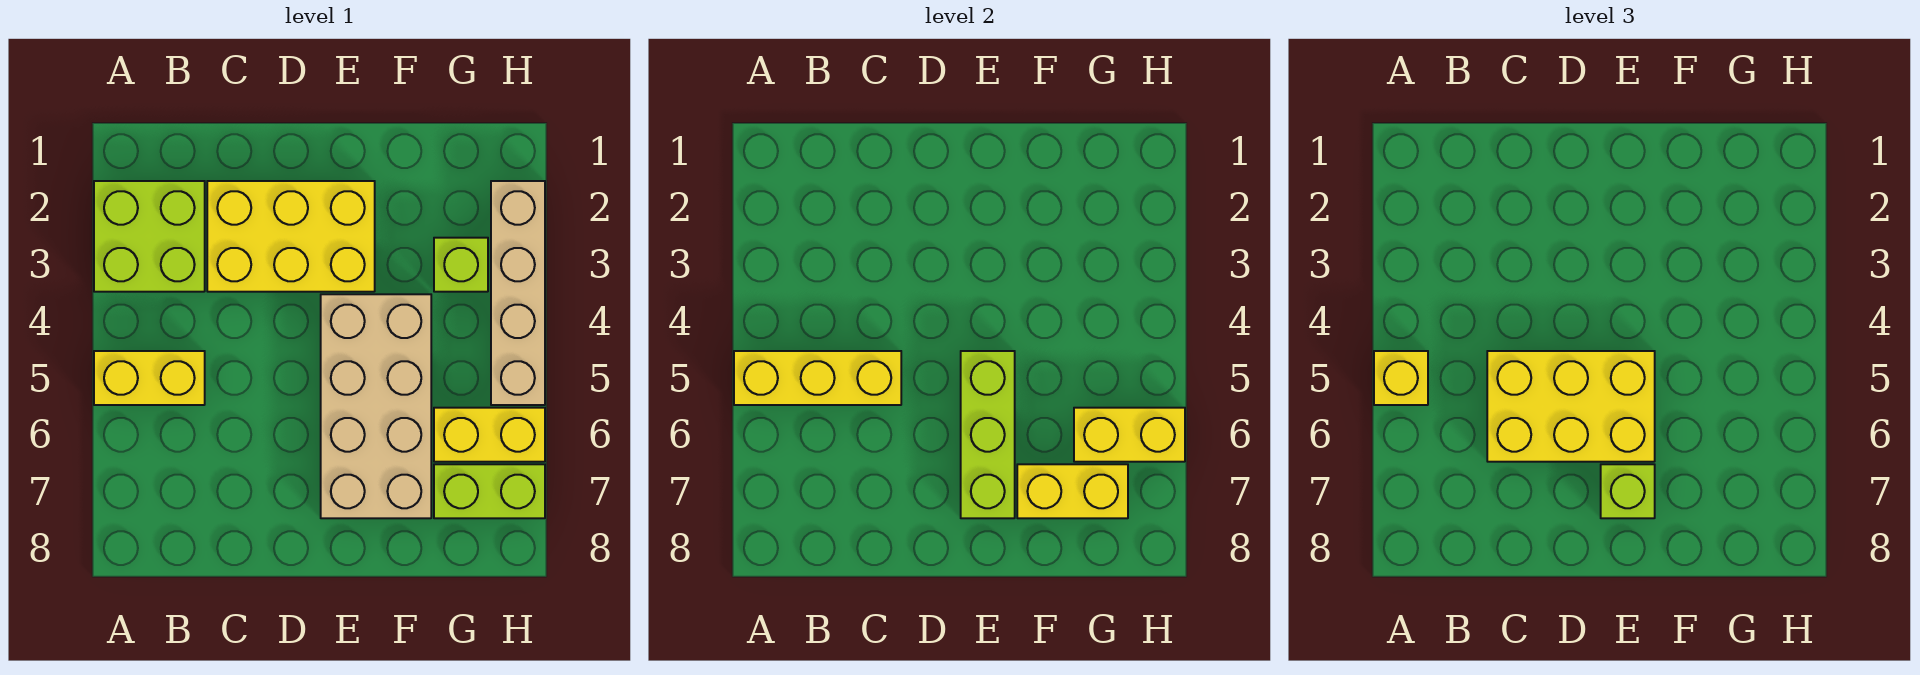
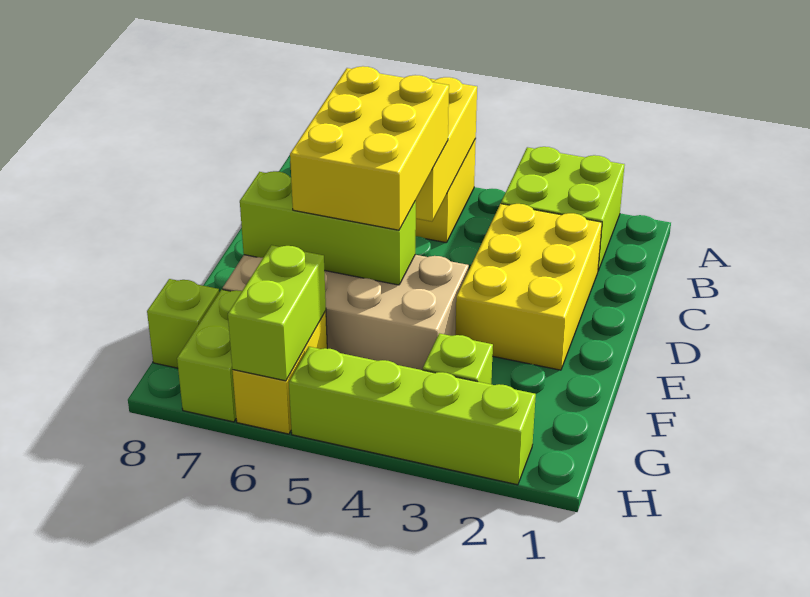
yellow 1x1 brick [1374,351,1428,405] -> none
lime 1x1 brick [1601,464,1655,518] -> lime 1x1 brick moved to [147,279,219,368]
yellow 1x2 brick [1017,464,1128,518] -> none
yellow 1x2 brick [1074,408,1185,462] -> lime 1x2 brick [228,245,326,381]
tan 1x4 brick [491,181,545,405] -> lime 1x4 brick [289,347,536,485]

